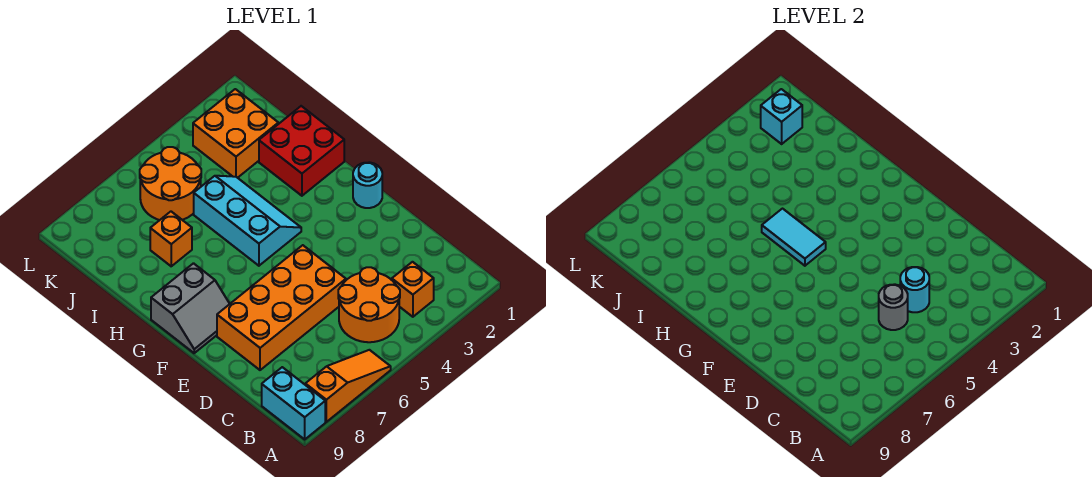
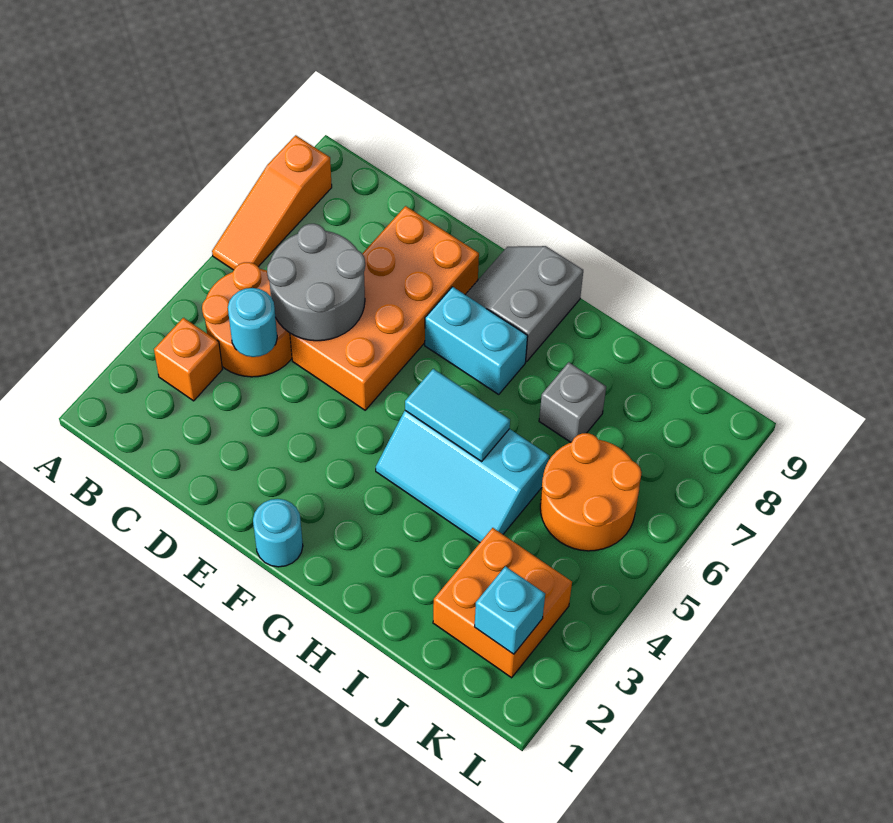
cyan 1x2 brick [262,367,325,439] -> cyan 1x2 brick moved to [425,287,528,394]
grey 1x1 round brick [879,284,908,330] -> grey 2x2 round brick [267,224,365,341]
red 2x2 brick [259,106,344,196] -> none
orange 1x1 brick [150,212,192,266] -> grey 1x1 brick [539,362,606,442]

